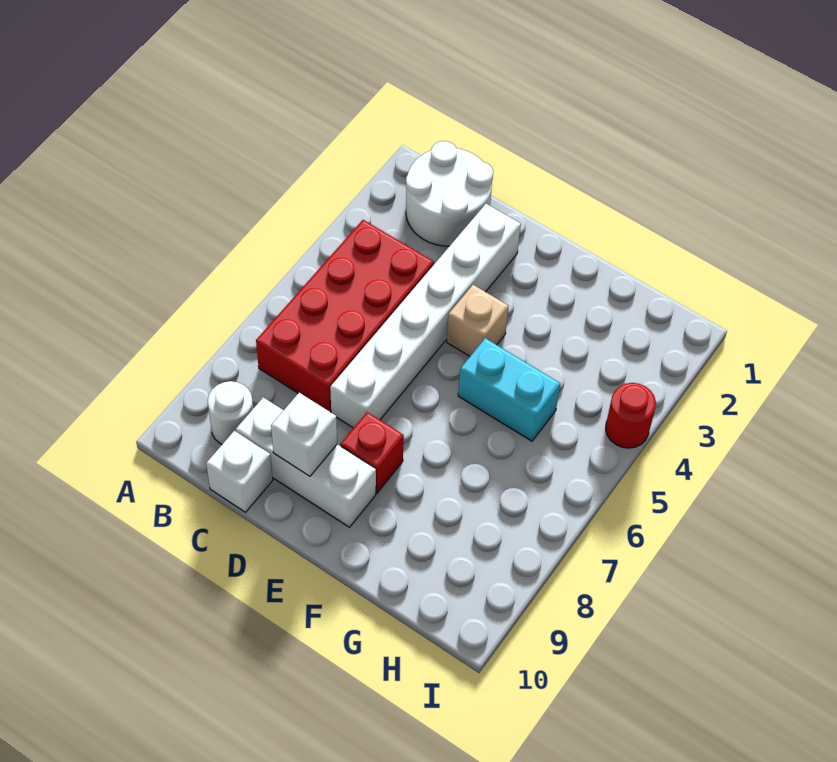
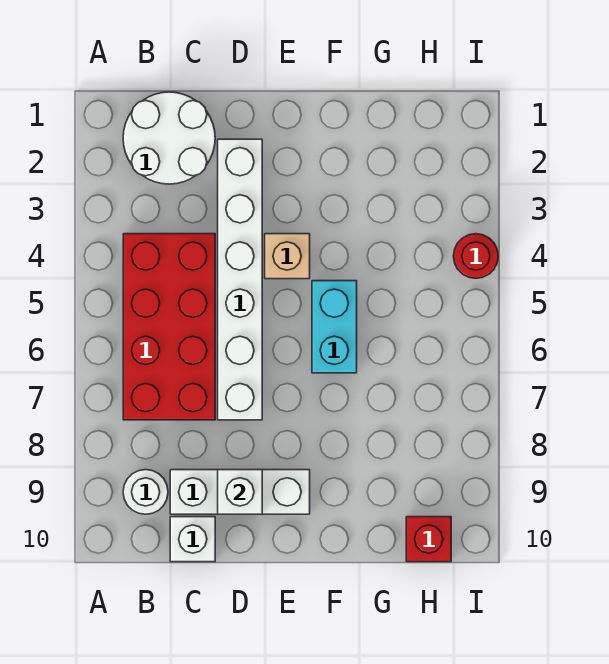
red 1x1 brick [340,412,404,493] -> red 1x1 brick moved to [406,517,451,562]
cyan 1x2 brick [458,338,560,441] -> cyan 1x2 brick turned to [312,281,357,373]

